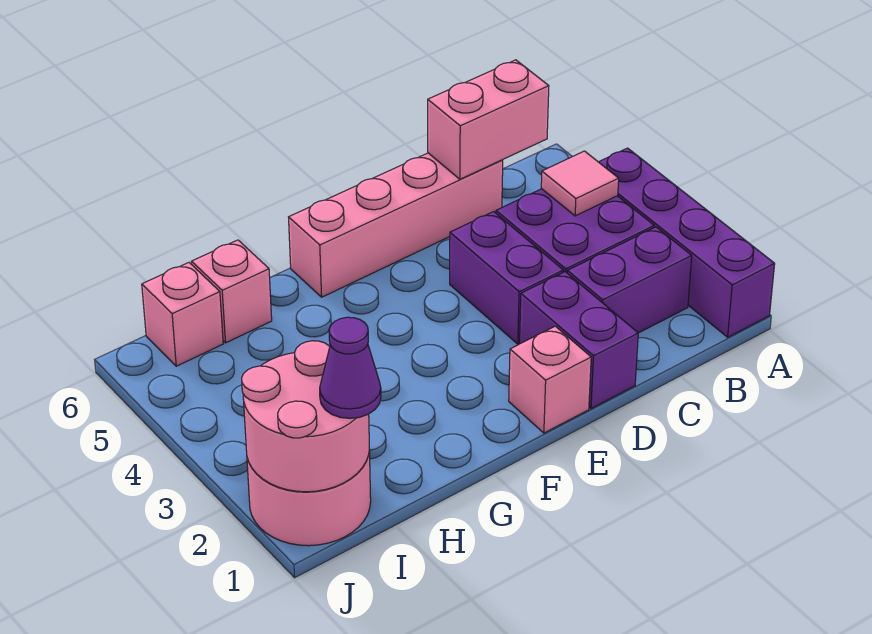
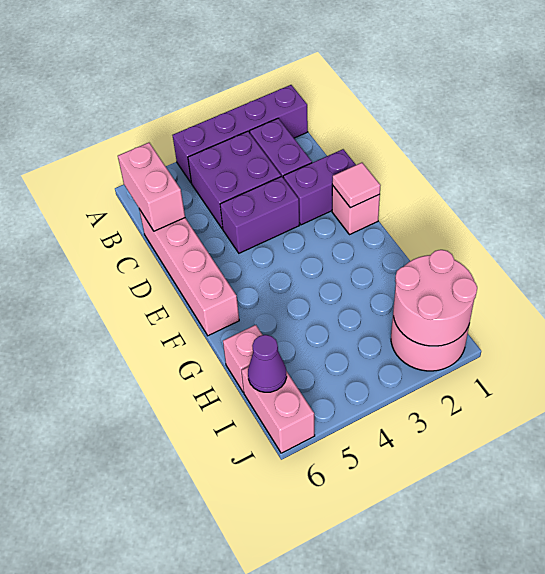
pink 1x1 tile [541,151,619,216] -> pink 1x1 tile moved to [332,163,381,208]
purple 1x1 cone [320,317,381,418] -> purple 1x1 cone moved to [248,335,287,392]
pink 1x1 brick [142,263,223,366] -> pink 1x2 brick [241,366,315,453]

